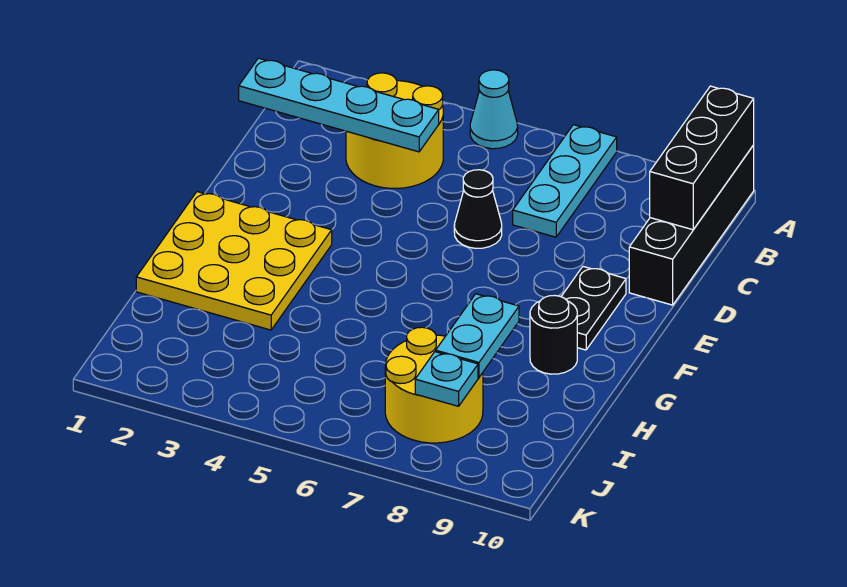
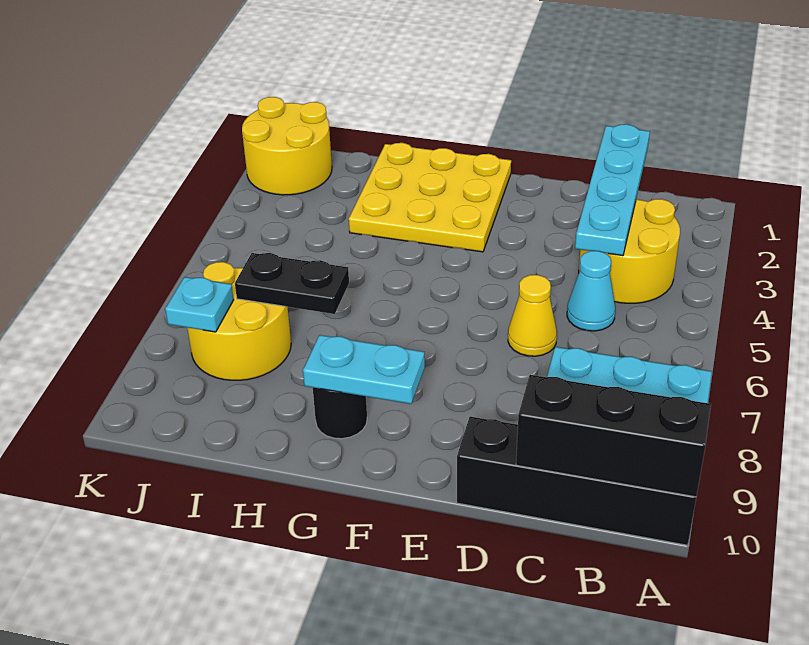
cyan 1x1 cone [470,70,518,149] -> cyan 1x1 cone moved to [567,251,615,331]
black 1x1 cone [454,170,502,248] -> yellow 1x1 cone [508,275,557,356]
black 1x2 plate [561,267,626,350] -> black 1x2 plate moved to [235,253,349,314]
cyan 1x2 plate [436,294,519,377] -> cyan 1x2 plate moved to [303,335,425,404]
none -> yellow 2x2 round brick [242,97,332,195]

